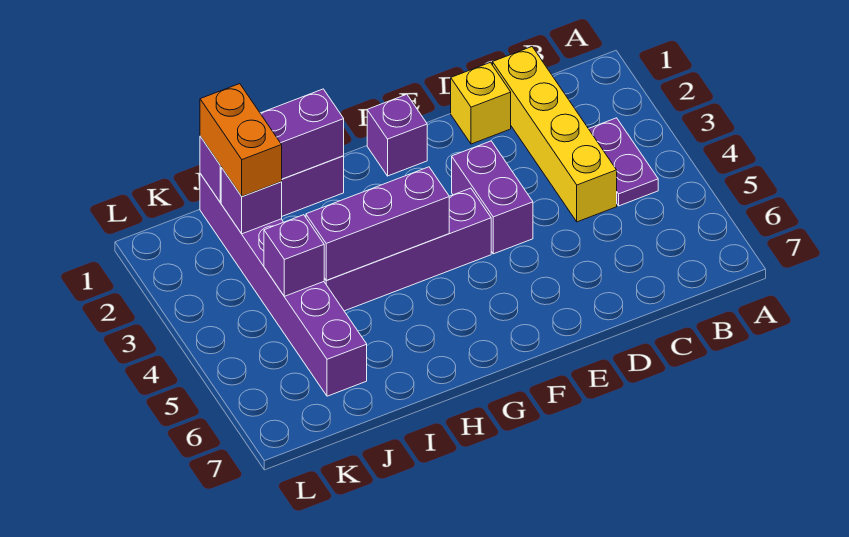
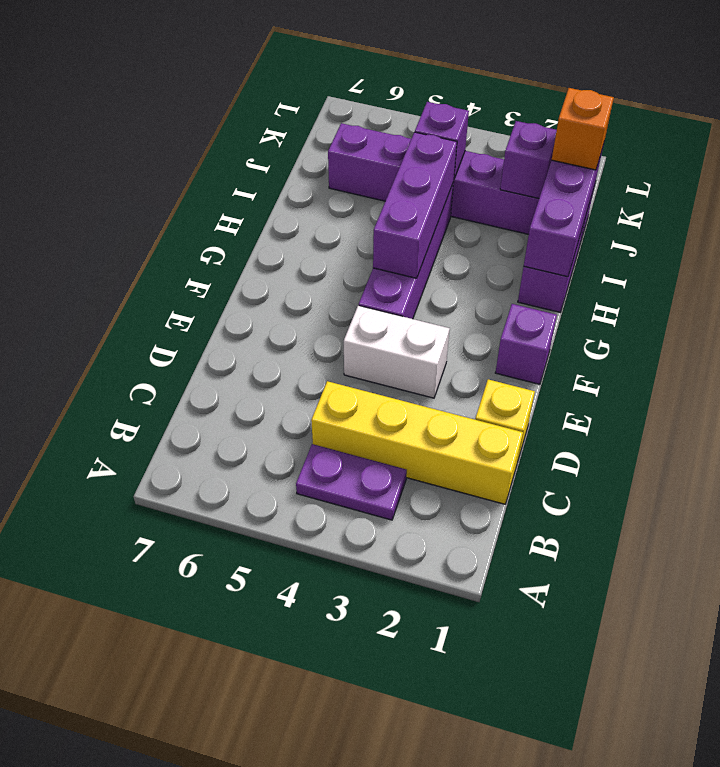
purple 1x2 brick [452,141,533,254] -> white 1x2 brick [344,306,450,398]
orange 1x2 brick [200,84,282,197] -> orange 1x1 brick [552,88,614,170]

